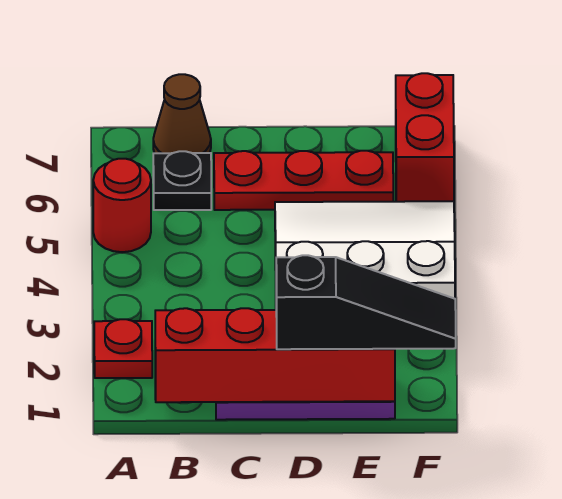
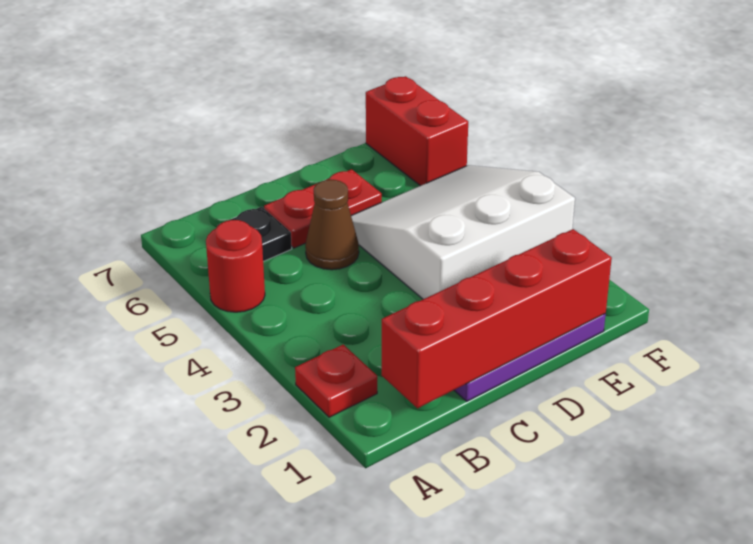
brown 1x1 cone [153,74,211,153] -> brown 1x1 cone moved to [305,180,359,270]
red 1x3 plate [214,151,393,210] -> red 1x2 plate [264,169,382,248]
black 1x3 slope [276,255,456,349] -> none

